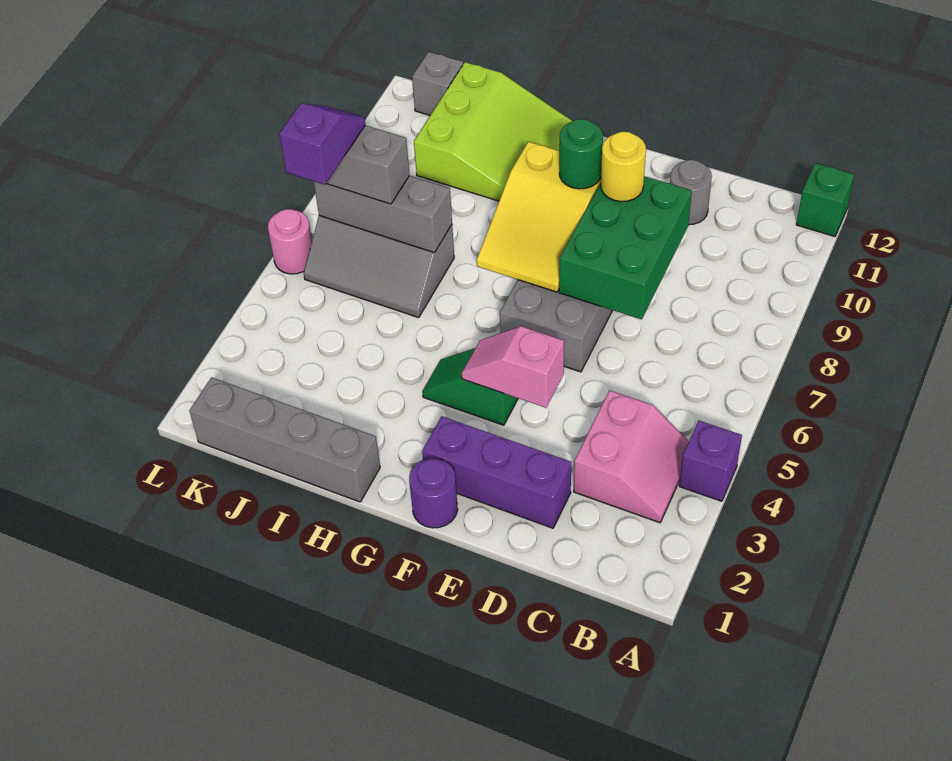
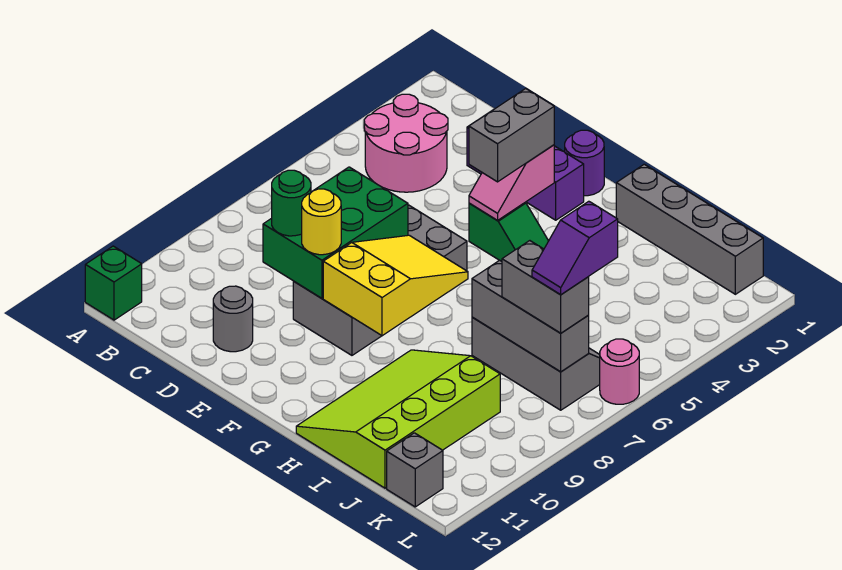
purple 1x1 brick [679,421,742,501] -> none
pink 2x2 slope [574,390,689,523] -> pink 2x2 round brick [364,94,448,192]
pink 1x2 slope [462,326,564,408] -> pink 1x2 slope turned to [469,145,554,220]
none -> grey 1x2 brick [469,89,554,182]
green 1x1 round brick [559,119,603,189] -> green 1x1 round brick moved to [272,170,311,236]
lime 3x3 slope [414,62,572,201] -> lime 3x4 slope [296,350,500,488]

